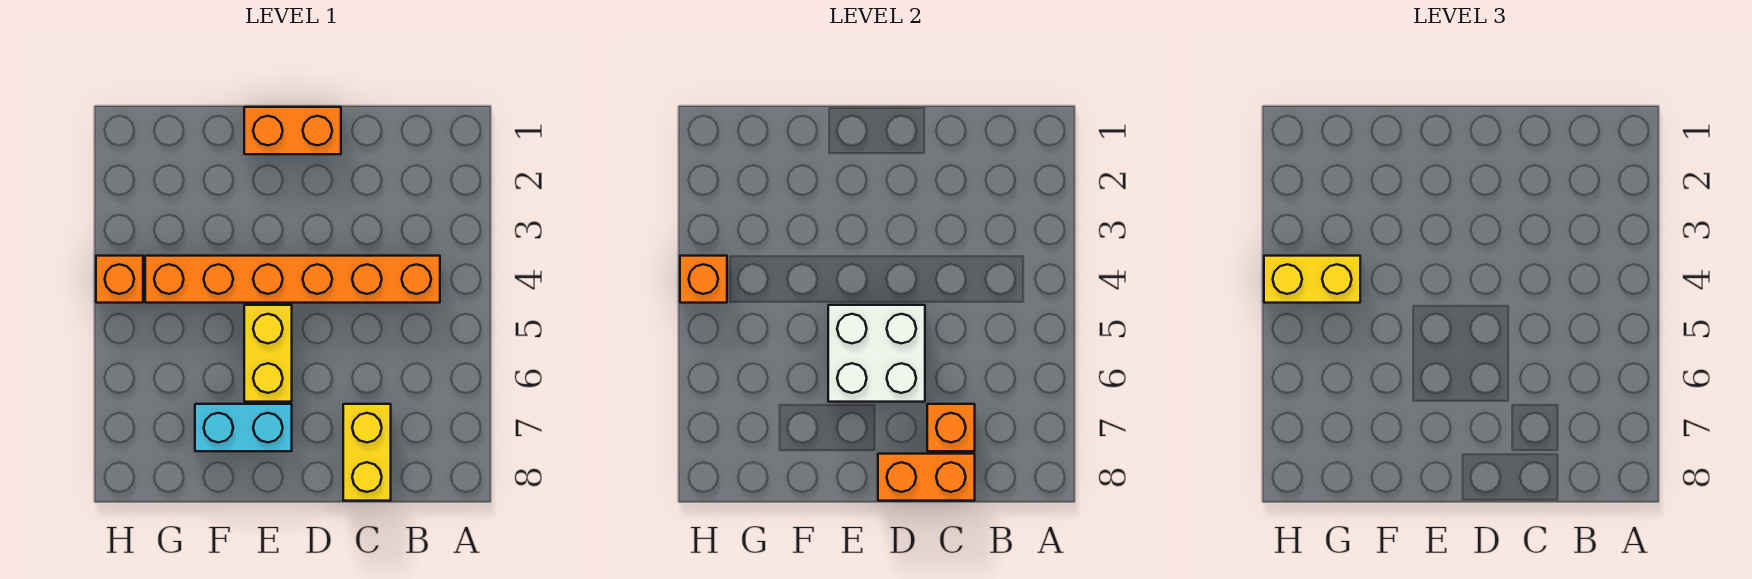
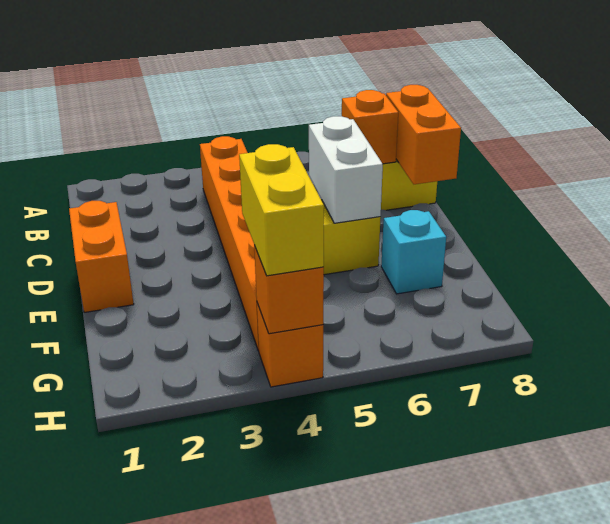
white 2x2 brick [828,305,925,402] -> white 1x2 brick [309,116,383,223]
cyan 1x2 brick [195,404,292,451] -> cyan 1x1 brick [381,210,446,294]

